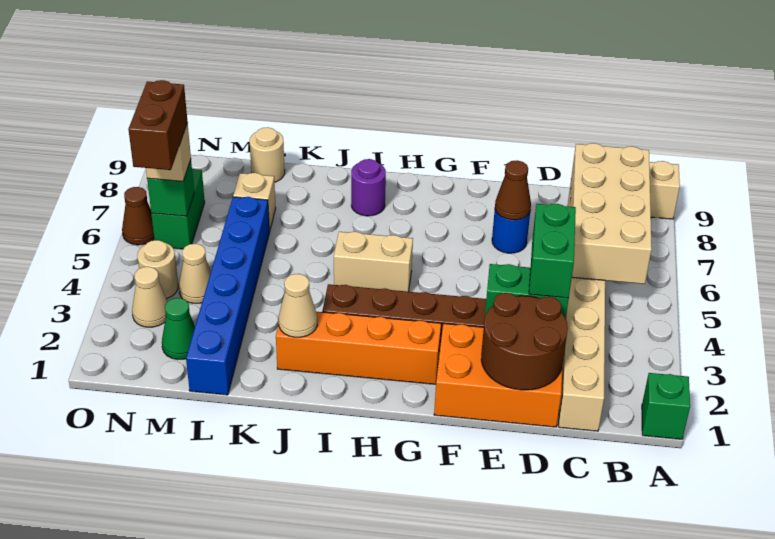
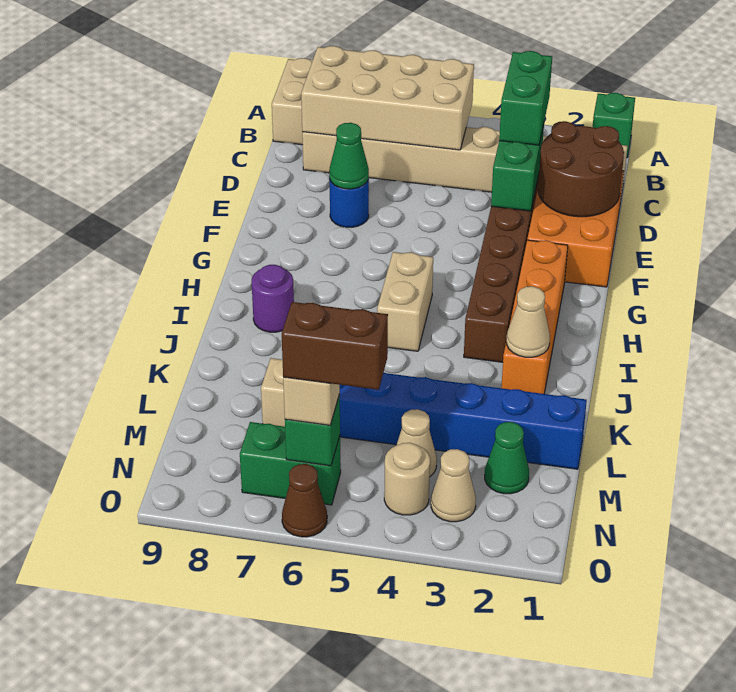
green 1x2 brick [529,204,576,298] -> green 1x2 brick turned to [499,51,552,145]
brown 1x1 cone [495,160,531,220] -> green 1x1 cone [329,123,369,189]
tan 1x1 round brick [250,127,285,182] -> none

